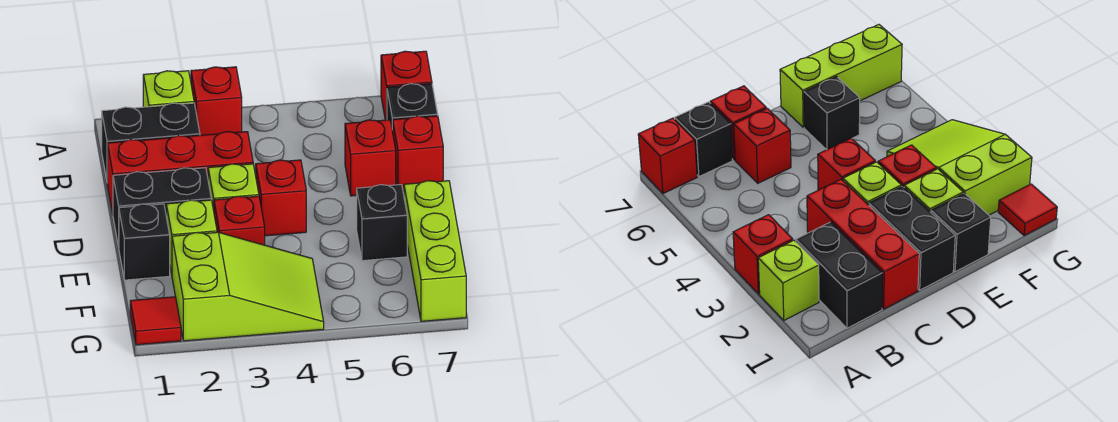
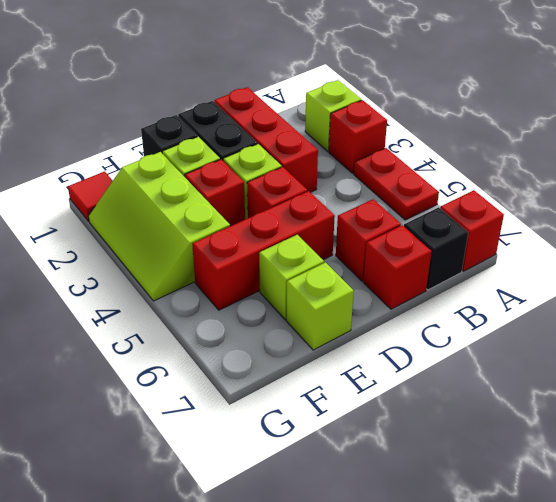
none -> red 1x2 plate [354,148,439,220]
black 1x2 brick [102,103,200,180] -> none
none -> red 1x3 brick [192,191,335,310]
black 1x1 brick [357,185,407,261] -> lime 1x1 brick [259,235,324,320]
lime 1x3 brick [404,181,466,321] -> lime 1x1 brick [286,262,354,350]
lime 2x3 slope [172,232,324,341] -> lime 2x3 slope turned to [89,152,230,301]

